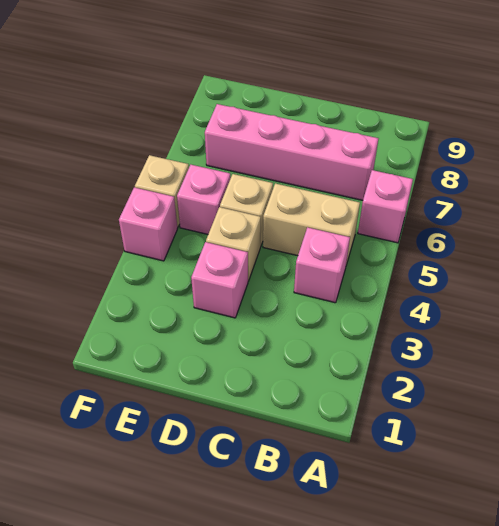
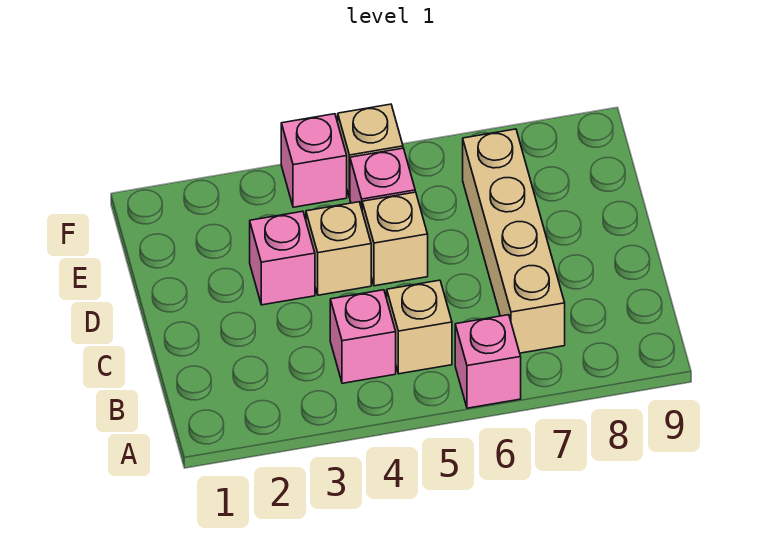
tan 1x2 brick [263,183,360,265] -> tan 1x1 brick [387,280,452,374]
pink 1x4 brick [205,104,379,200] -> tan 1x4 brick [463,129,565,353]

